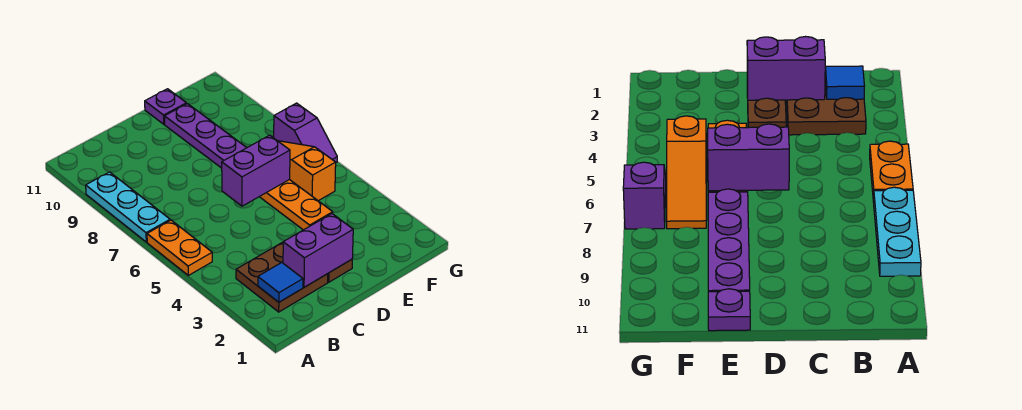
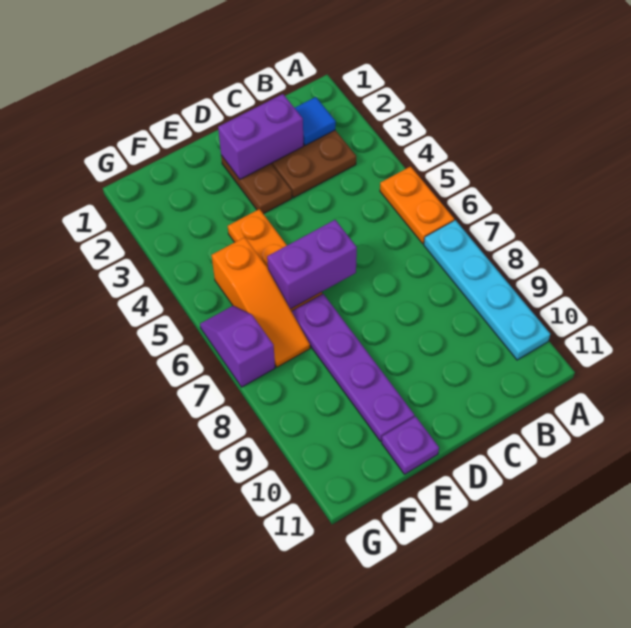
cyan 1x3 plate [86,172,170,242] -> cyan 1x4 plate [424,220,550,360]

